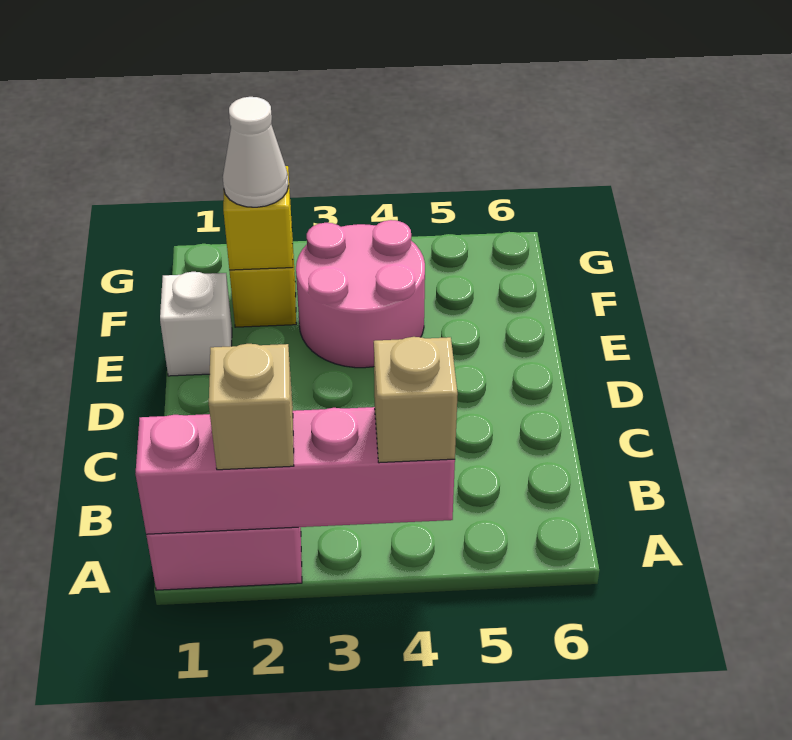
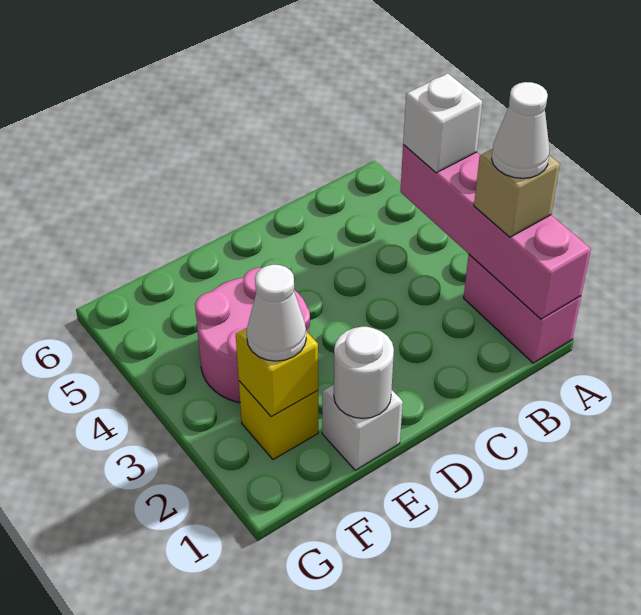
none -> white 1x1 cone [492,82,550,178]
tan 1x1 brick [374,337,458,463] -> white 1x1 brick [403,74,482,173]
none -> white 1x1 round brick [334,327,394,418]

